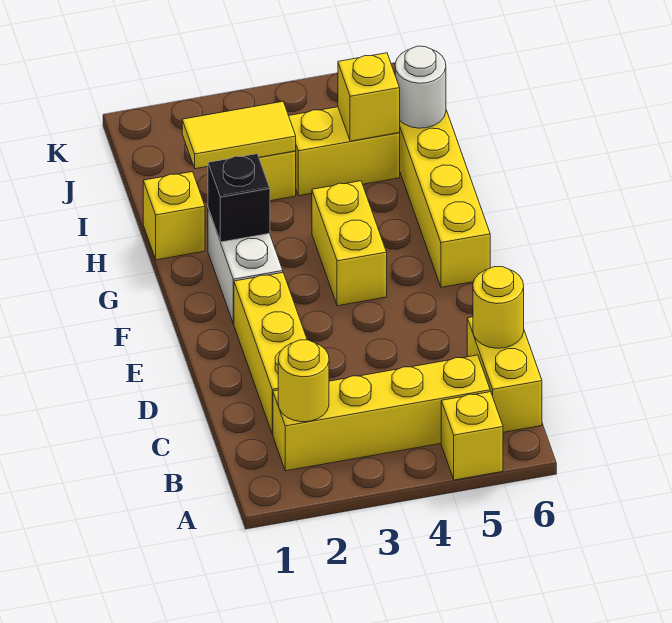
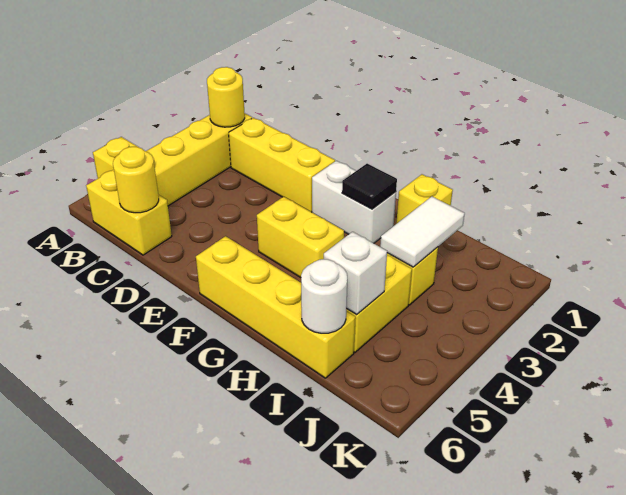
black 1x1 brick [208,154,270,242] -> black 1x1 tile [342,164,397,209]
yellow 1x2 tile [182,101,296,169] -> white 1x2 tile [380,197,465,267]
yellow 1x1 brick [338,53,400,141] -> white 1x1 brick [324,232,387,315]

